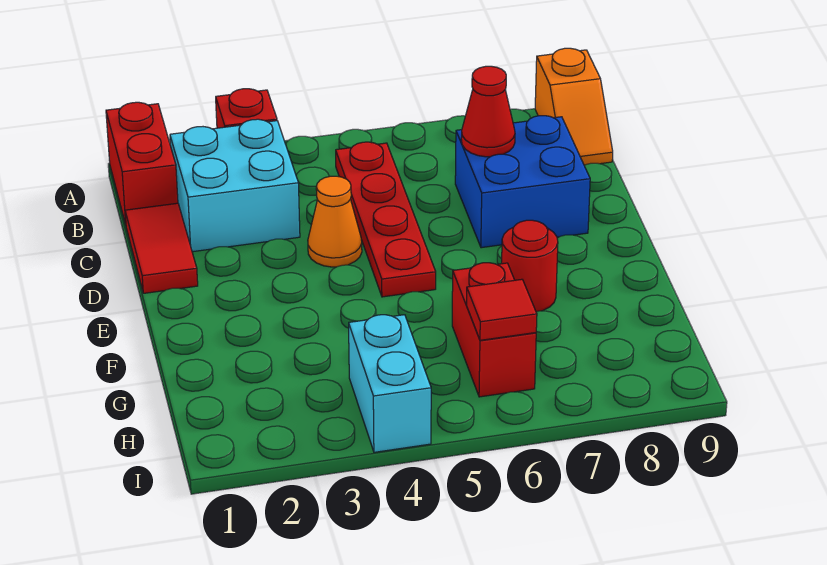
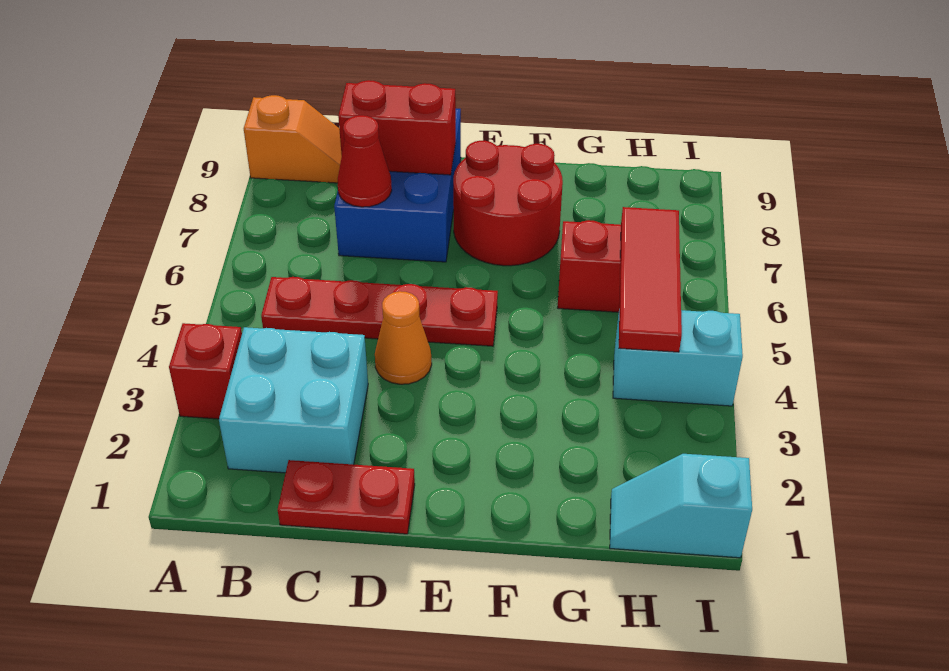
red 1x2 brick [106,102,178,224] -> red 1x2 brick moved to [338,80,456,175]
red 1x2 tile [125,203,198,293] -> red 1x2 plate [278,460,415,534]
blue 2x2 brick [455,116,590,248] -> blue 2x3 brick [334,109,461,262]
red 1x1 round brick [502,220,558,312] -> red 2x2 round brick [453,141,563,266]
none -> cyan 1x2 slope [610,454,752,558]
red 1x1 tile [466,279,537,340] -> red 1x3 tile [619,207,682,352]

